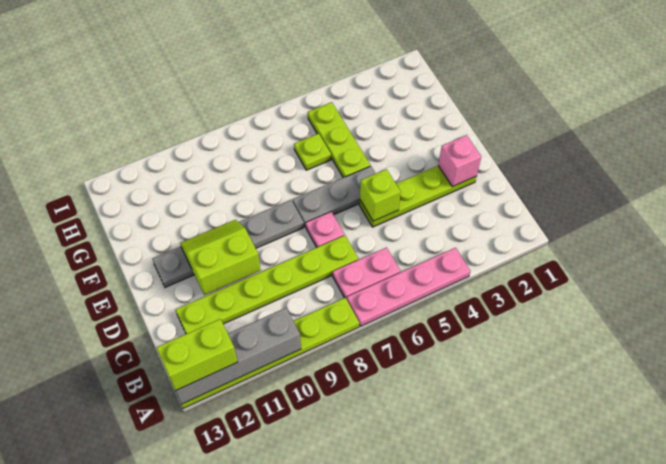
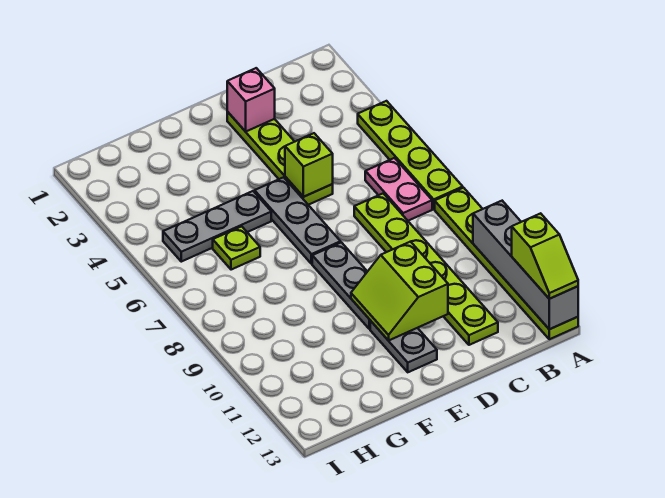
pink 1x4 plate [347,248,470,326] -> lime 1x4 plate [358,101,463,209]
lime 1x2 brick [156,319,238,391] -> lime 1x2 slope [512,213,578,299]
pink 1x1 plate [306,212,345,247] -> none
lime 1x3 plate [308,102,370,178] -> grey 1x3 plate [163,191,271,262]

